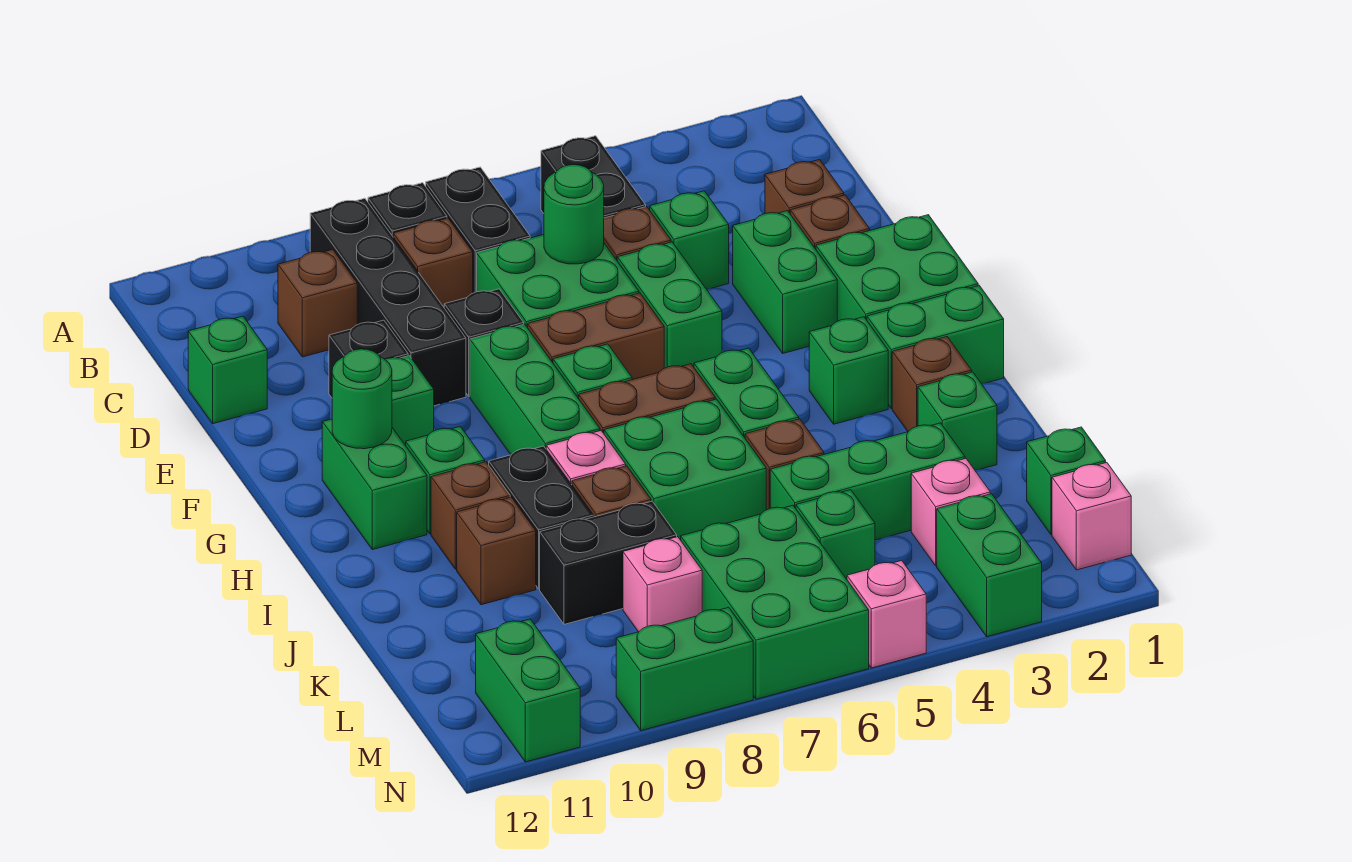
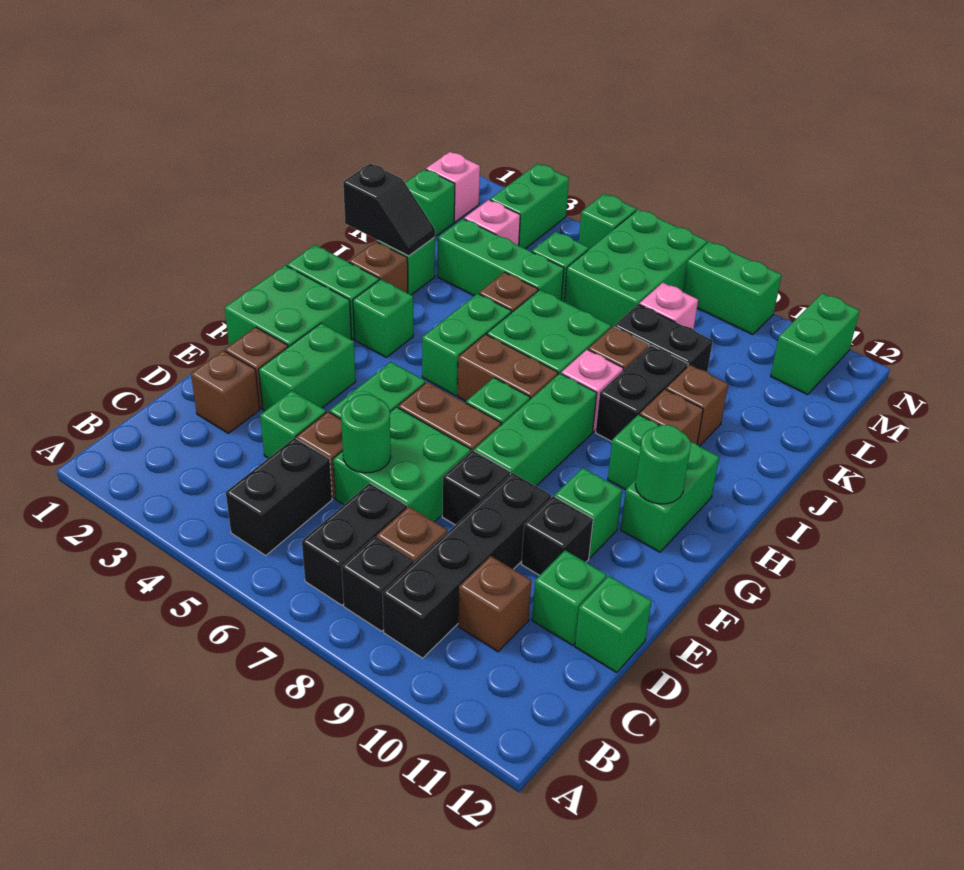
none -> green 1x1 brick [532,550,607,645]
none -> black 1x2 slope [343,164,435,256]
pink 1x1 brick [847,560,926,668] -> green 1x1 brick [579,194,636,249]

